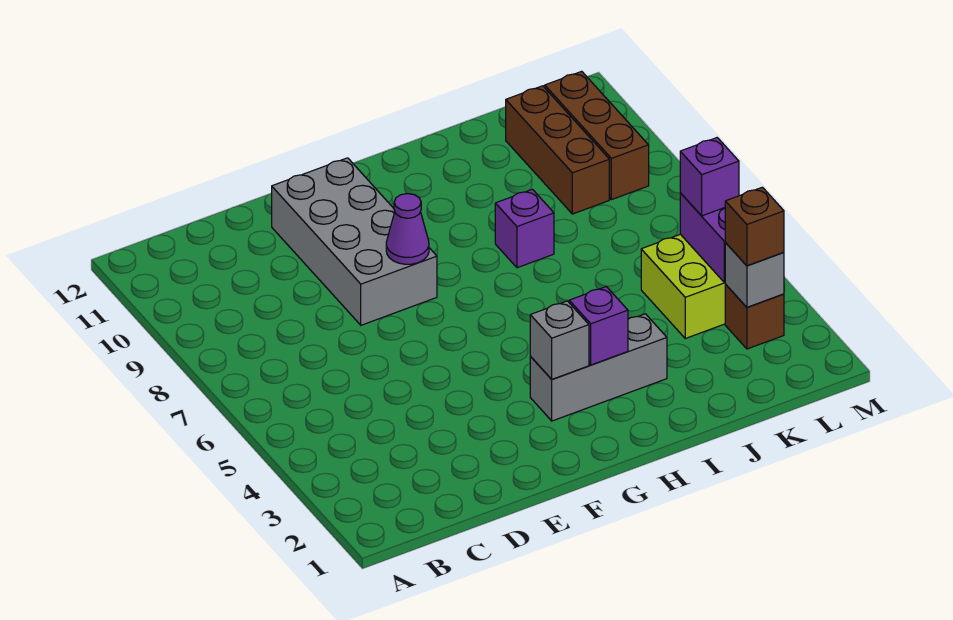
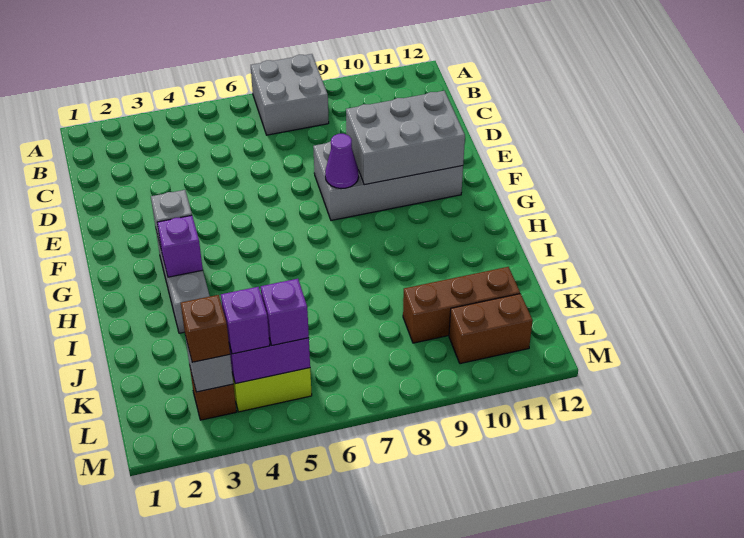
none -> grey 2x2 brick [251,54,329,135]
none -> grey 2x3 brick [346,91,465,185]
purple 1x1 brick [495,189,554,268] -> purple 1x1 brick moved to [221,287,270,354]
brown 1x3 brick [545,71,649,200] -> brown 1x2 brick [449,294,533,364]

